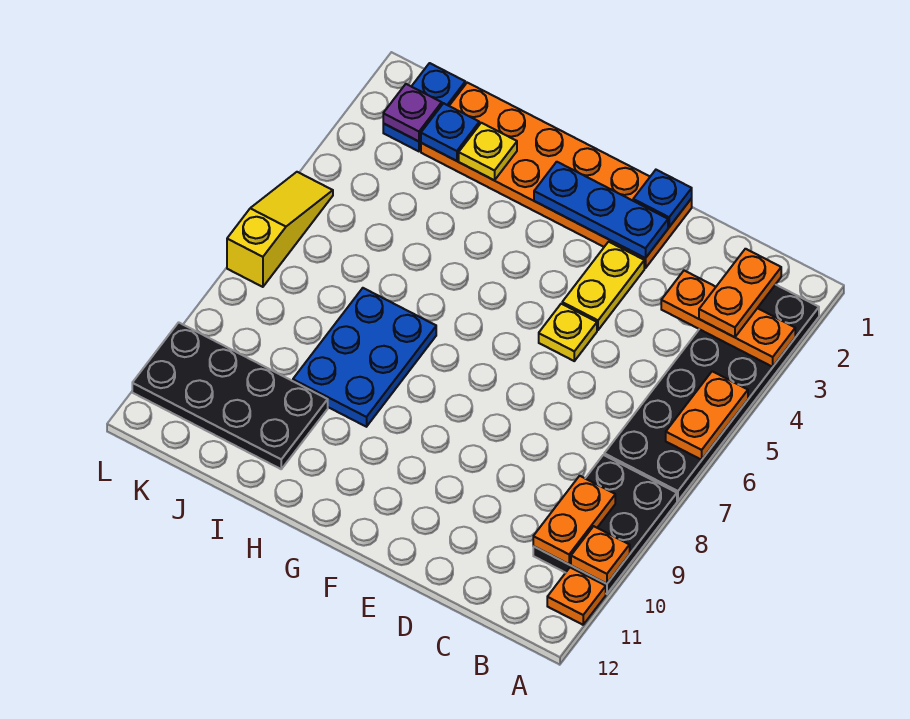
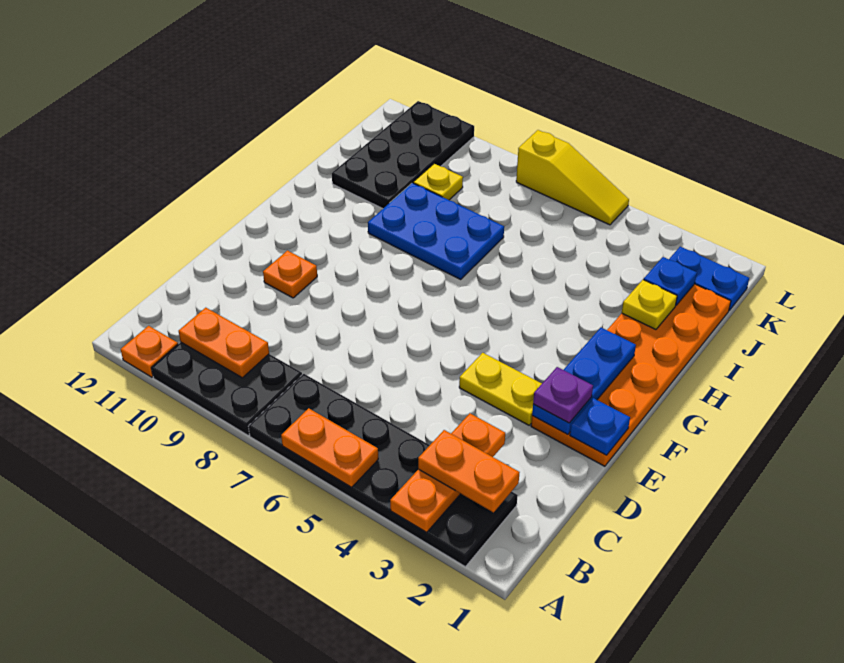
orange 1x1 plate [571,526,630,584] -> orange 1x1 plate moved to [263,251,317,298]
yellow 1x1 plate [539,304,597,361] -> yellow 1x1 plate moved to [413,164,463,200]
purple 1x1 plate [383,84,442,141] -> purple 1x1 plate moved to [533,367,593,423]

